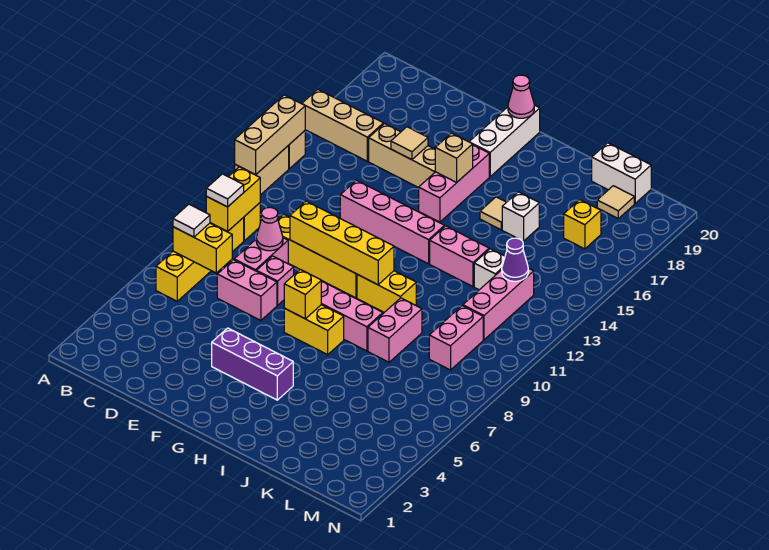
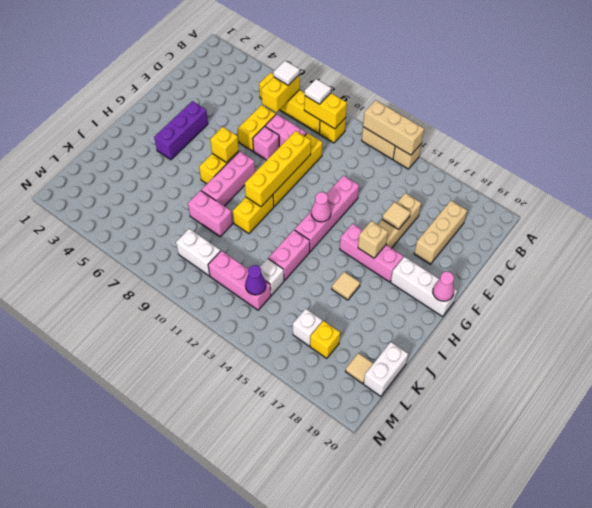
tan 1x3 brick [302,89,383,161] -> tan 1x3 brick moved to [414,201,467,264]
pink 1x2 brick [217,260,277,320] -> yellow 1x2 brick [238,105,276,151]
pink 1x1 cone [256,207,283,251] -> pink 1x1 cone moved to [311,192,331,222]
white 1x1 brick [502,192,539,241] -> white 1x1 brick moved to [293,309,322,346]
pink 1x2 brick [429,306,483,370] -> white 1x2 brick [176,229,221,276]

